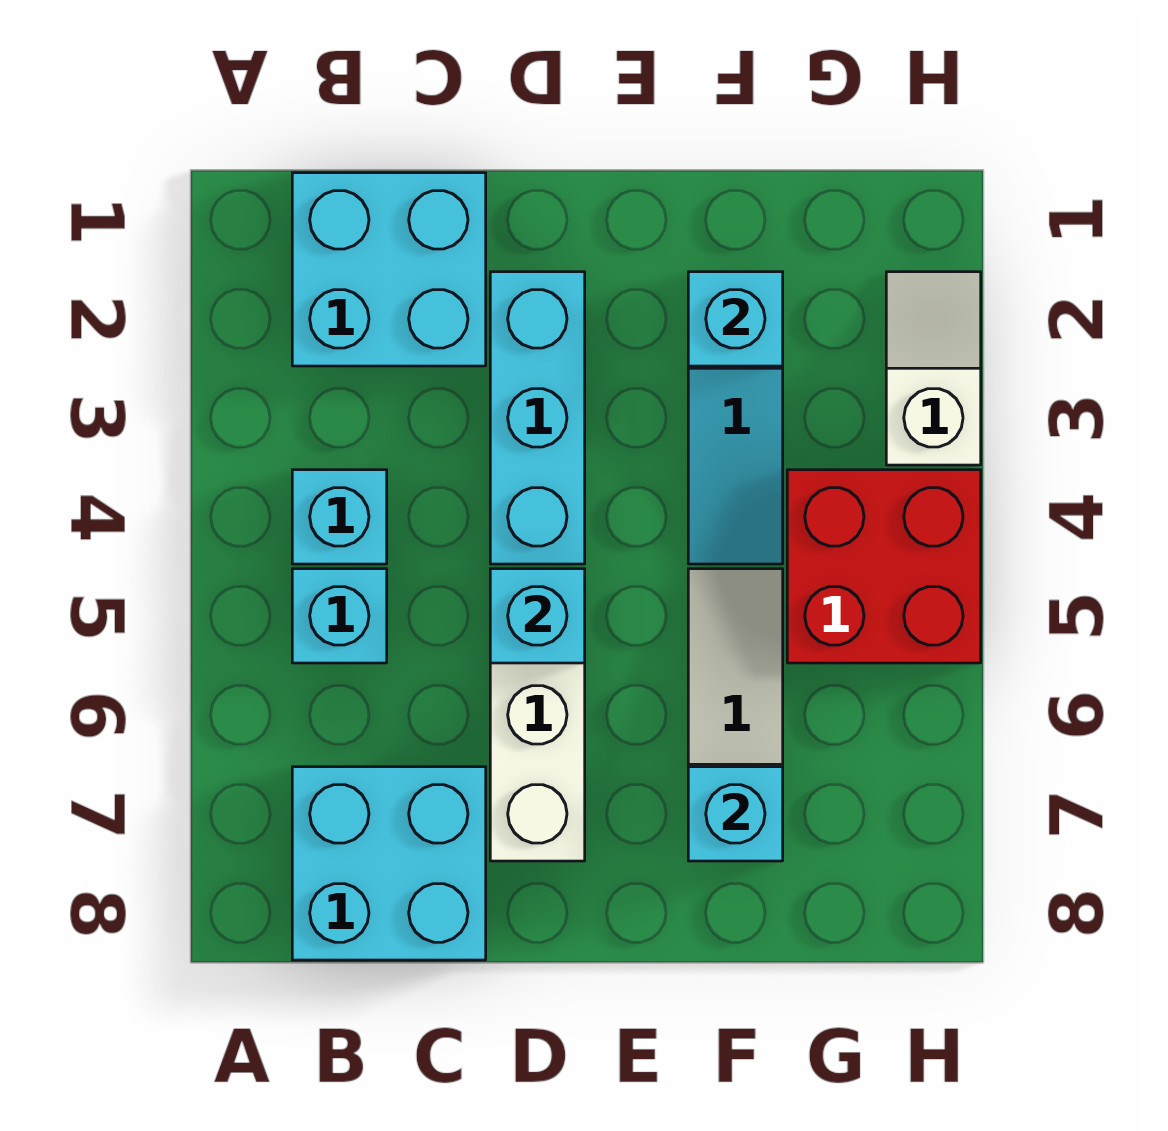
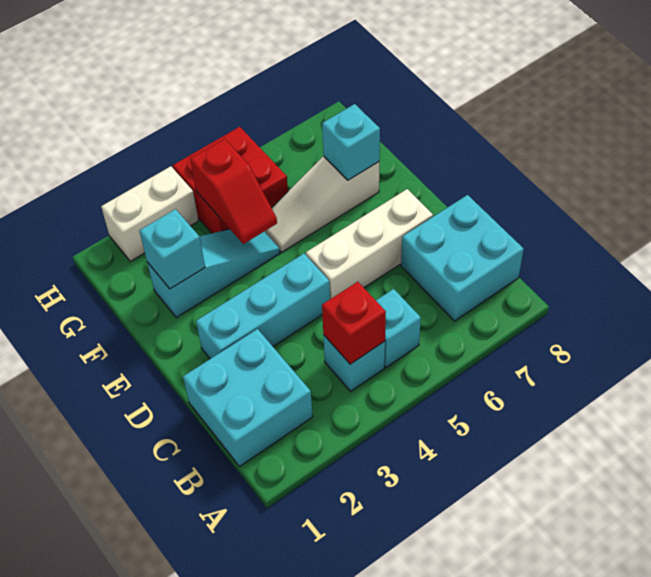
none -> red 1x1 brick [322,282,386,364]
cyan 1x1 brick [490,569,585,663] -> none
none -> red 1x2 slope [190,139,277,244]
white 1x2 slope [886,272,981,465] -> white 1x2 brick [101,166,198,261]

